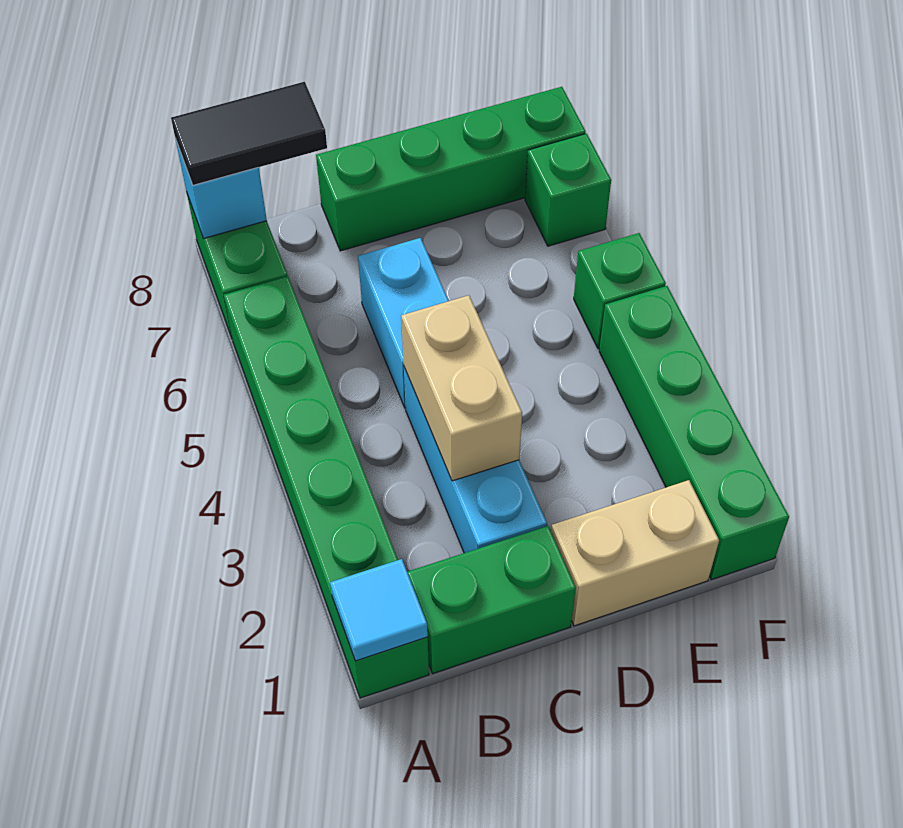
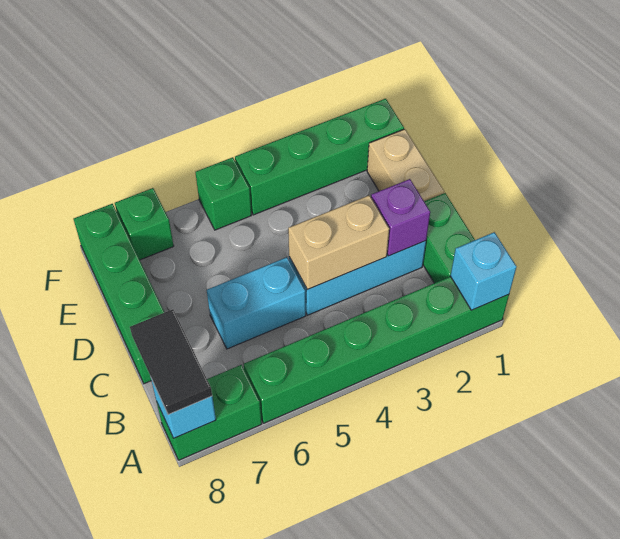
cyan 1x1 tile [330,559,428,661] -> cyan 1x1 brick [450,232,516,310]
none -> purple 1x1 brick [371,179,430,256]

